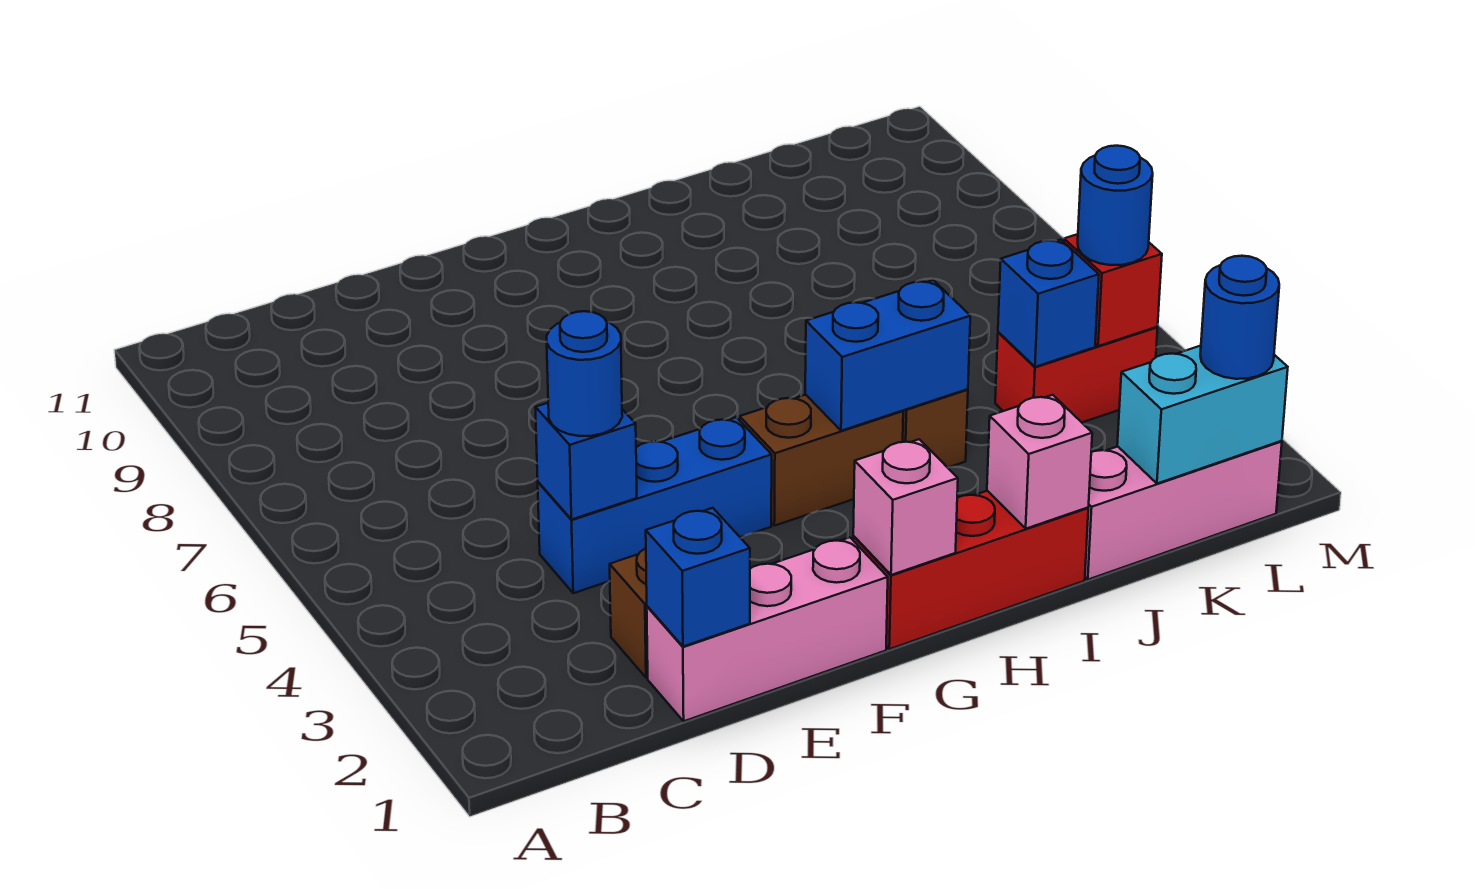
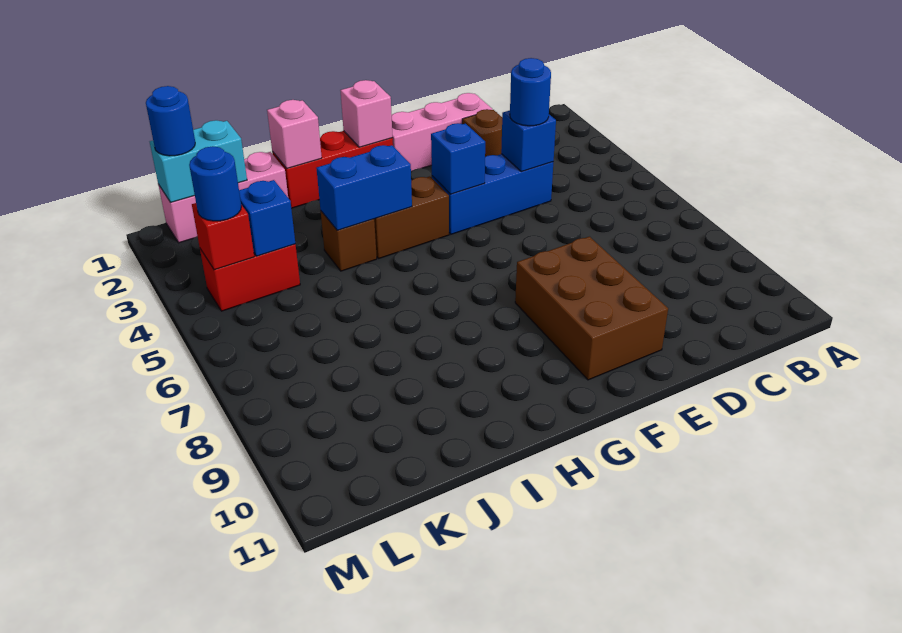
blue 1x1 brick [646,508,750,647] -> blue 1x1 brick moved to [431,123,485,194]
none -> brown 2x3 brick [515,237,668,380]

